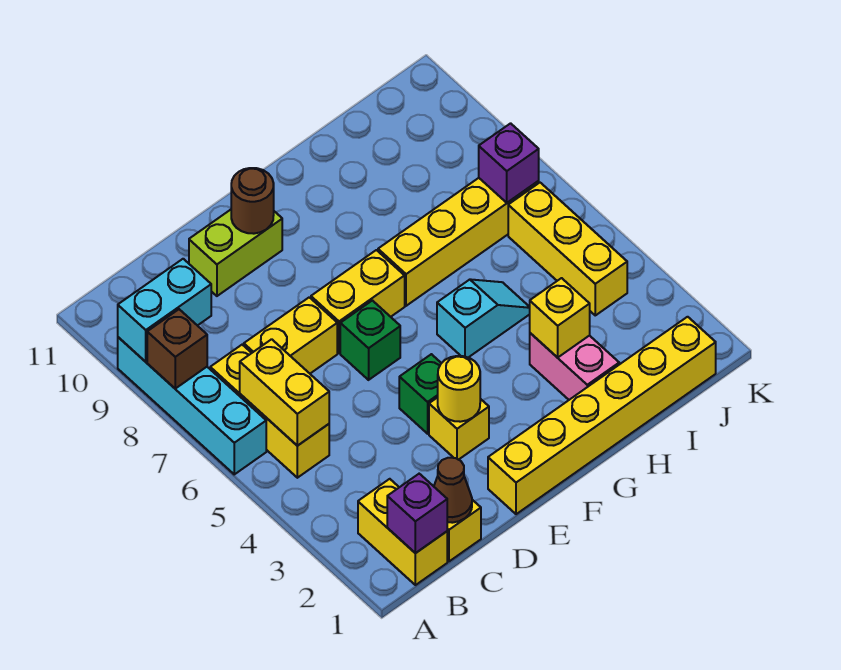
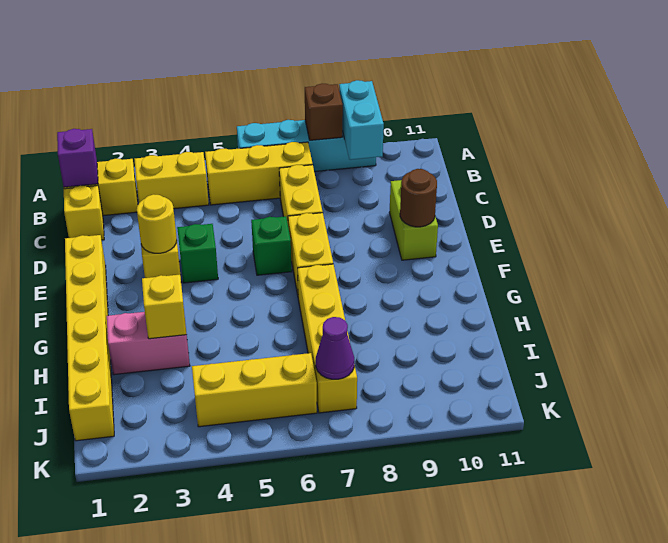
yellow 1x2 brick [240,339,329,446] -> yellow 1x2 brick moved to [135,152,209,209]
brown 1x1 cone [434,458,472,523] -> none
cyan 1x2 slope [437,279,530,358] -> none
purple 1x1 brick [479,123,539,203] -> purple 1x1 cone [316,317,354,379]

